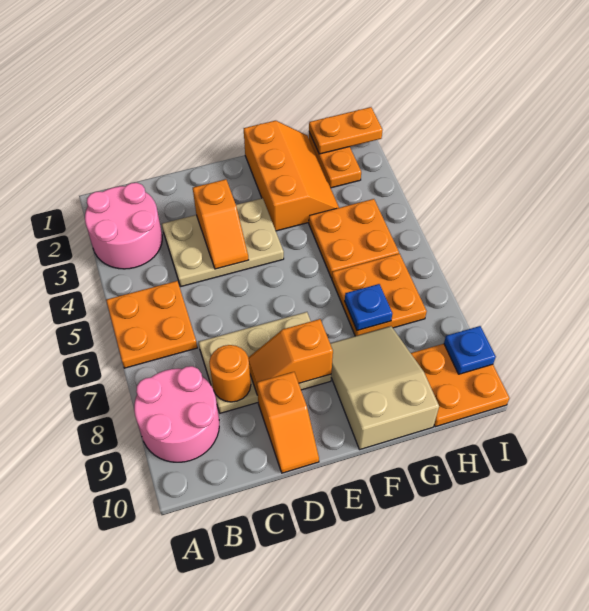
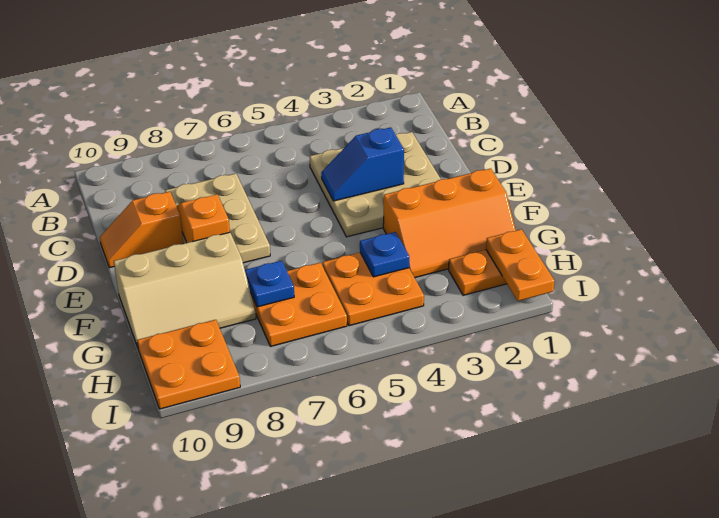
pink 2x2 round brick [85,183,162,269] -> none
orange 2x2 plate [106,281,197,368] -> none
pink 2x2 round brick [134,366,219,462] -> none
tan 2x3 plate [162,198,284,287] -> tan 3x3 plate [310,132,440,237]
orange 1x1 round brick [209,345,251,402] -> none
orange 1x2 slope [193,179,248,269] -> blue 1x2 slope [321,127,404,201]
tan 2x3 slope [330,326,439,450] -> tan 2x3 slope turned to [114,232,256,348]
blue 1x1 plate [444,326,496,374] -> blue 1x1 plate moved to [360,232,409,277]

